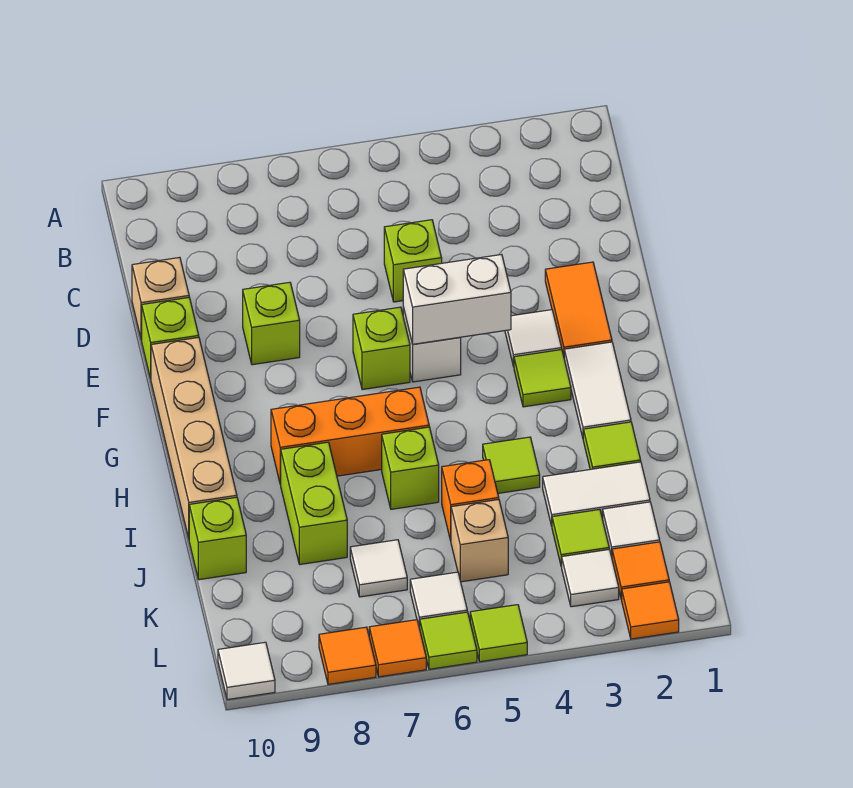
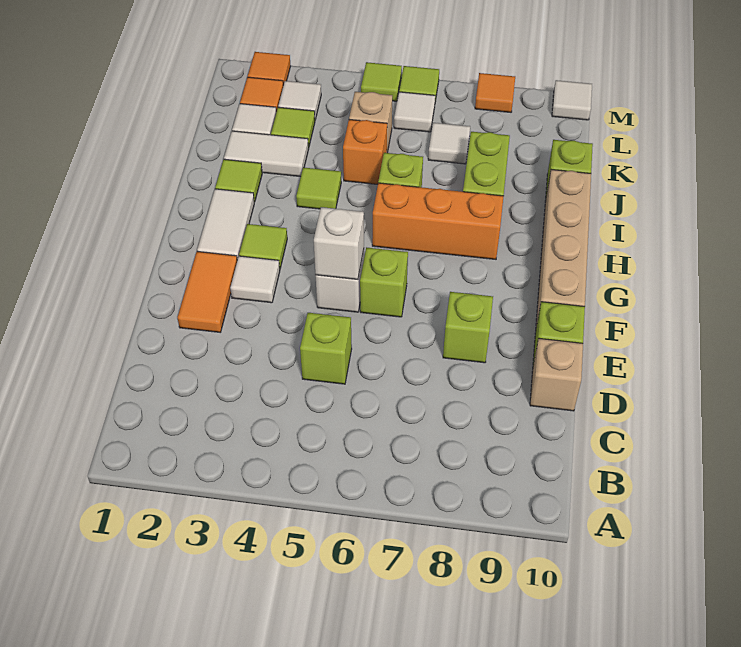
white 1x2 brick [403,254,511,344] -> white 1x1 brick [314,207,364,280]
orange 1x1 tile [369,620,426,677] -> none

